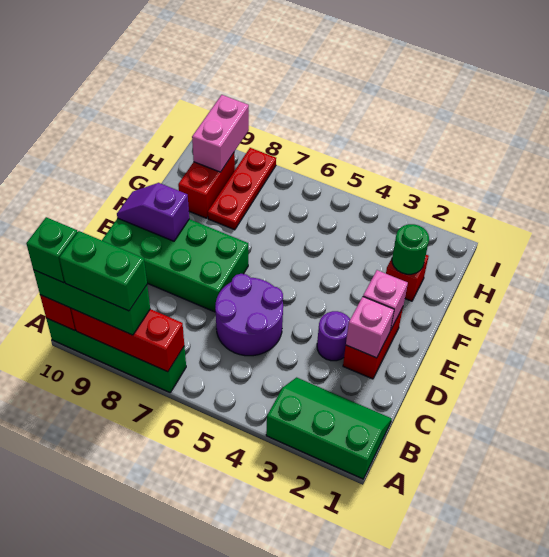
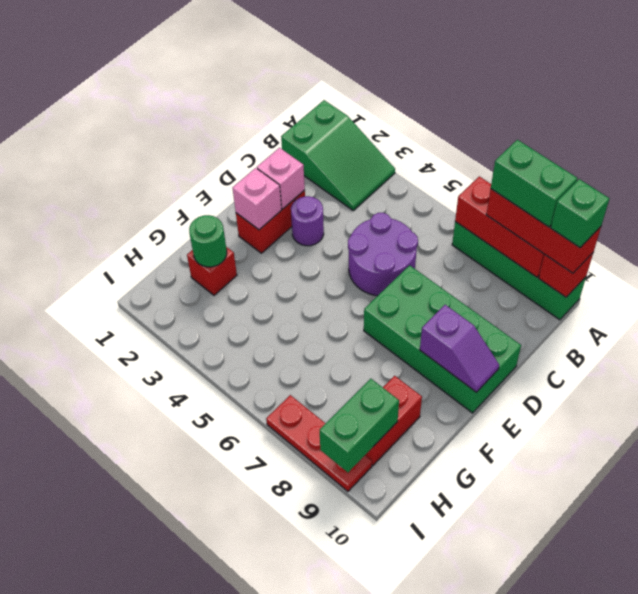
green 2x3 slope [266,377,392,479] -> green 2x3 slope turned to [281,100,395,210]
green 1x3 brick [33,270,150,335] -> red 1x3 brick [486,189,601,273]
red 1x3 plate [208,148,276,230] -> red 1x3 plate turned to [266,395,372,491]
pink 1x2 brick [192,95,249,172] -> green 1x2 brick [320,379,399,472]

